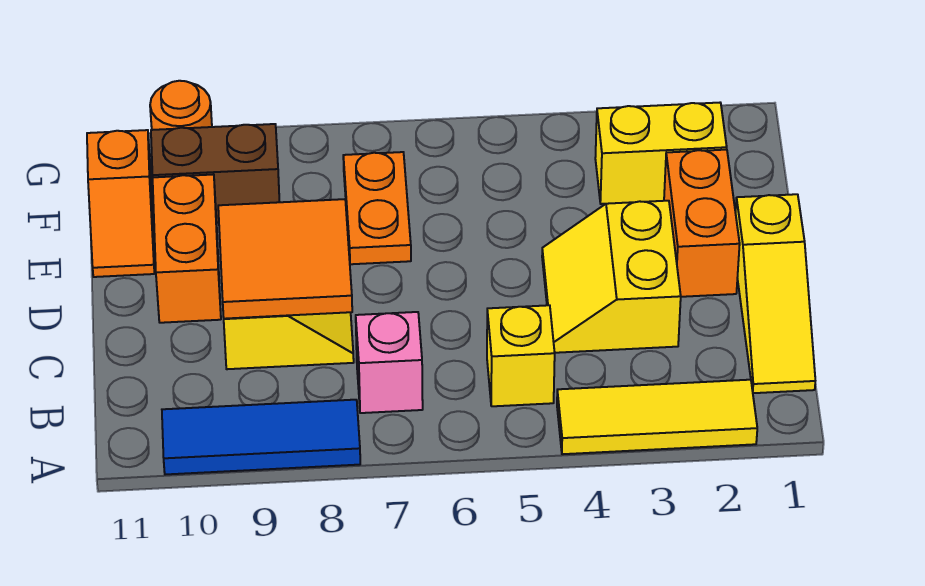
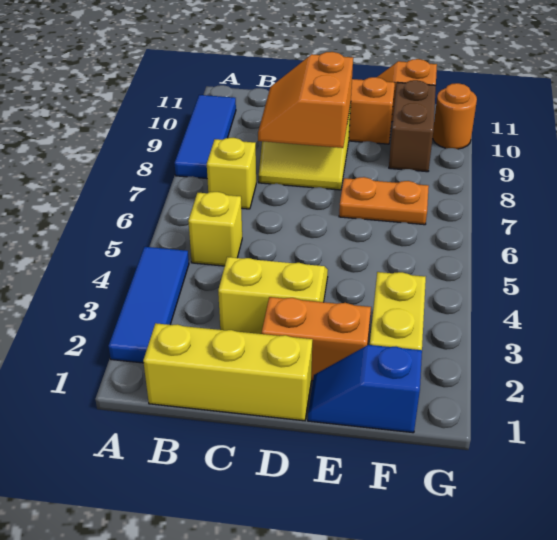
yellow 1x3 tile [557,380,757,454] -> blue 1x3 tile [109,247,189,363]
yellow 1x3 slope [736,194,815,393] -> yellow 1x3 brick [143,323,312,421]
pink 1x1 brick [356,312,423,413] -> yellow 1x1 brick [207,138,256,209]
orange 2x2 tile [218,199,352,319] -> orange 2x2 slope [258,52,353,148]
none -> blue 1x2 slope [308,345,422,433]

